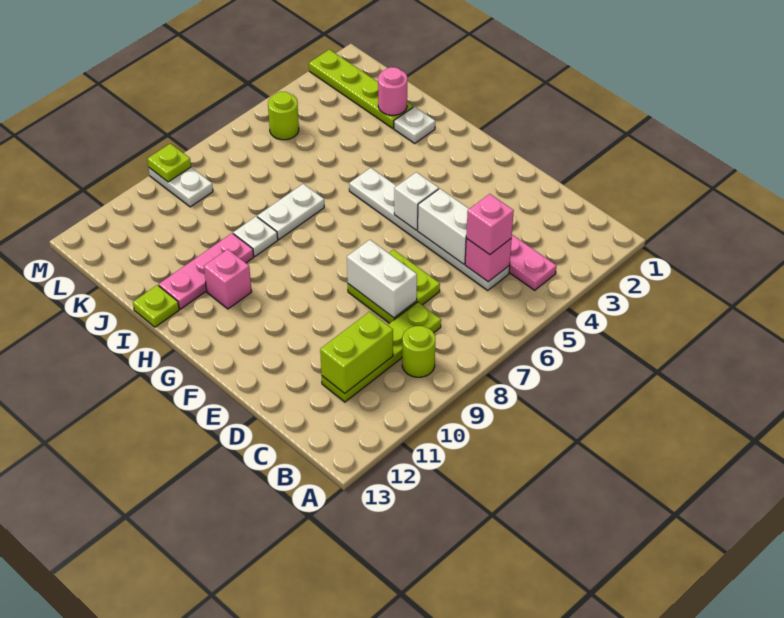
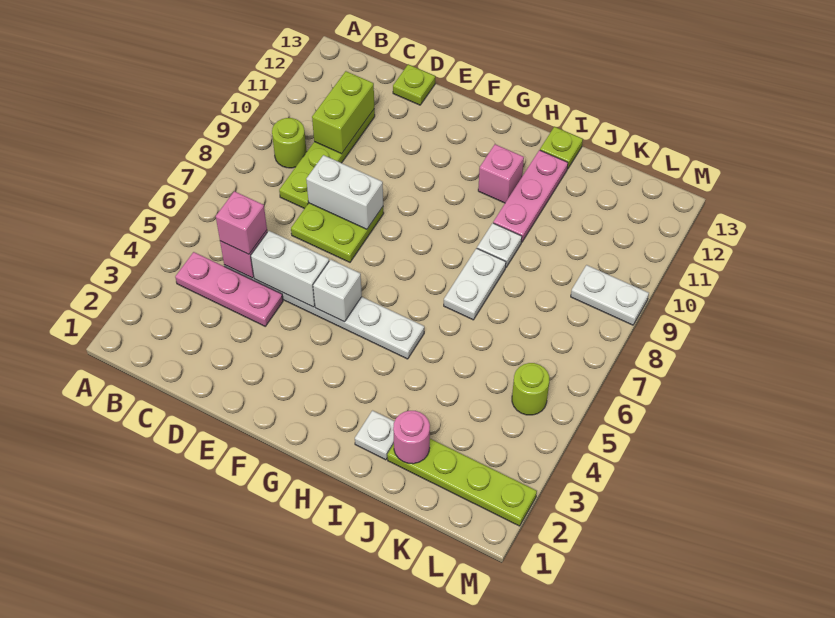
lime 1x1 plate [148,144,191,182] -> lime 1x1 plate moved to [393,64,435,105]

